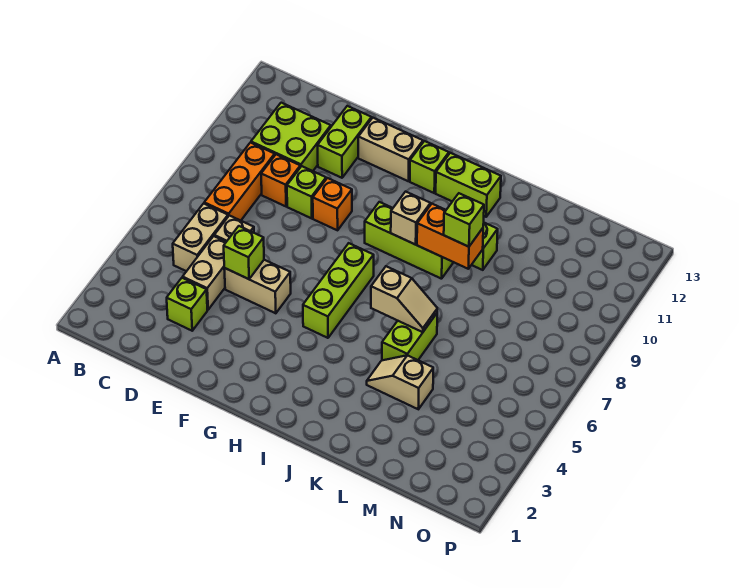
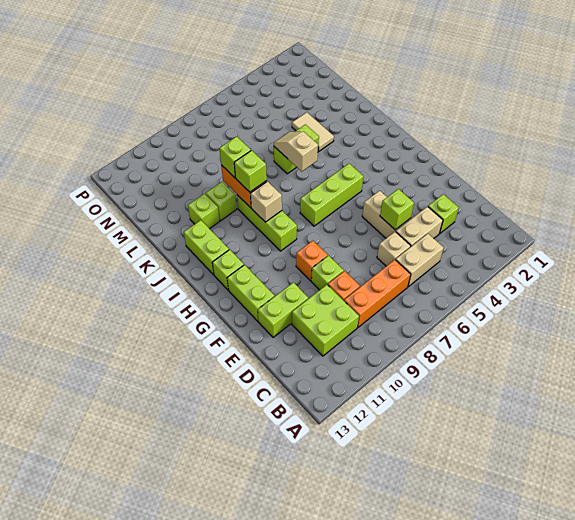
tan 1x2 brick [358,118,423,181] -> lime 1x2 brick [227,265,274,321]
none -> lime 1x1 brick [234,151,267,192]
tan 1x2 slope [367,355,433,409] -> tan 1x2 tile [292,112,334,151]
none -> lime 1x1 brick [188,194,220,229]

